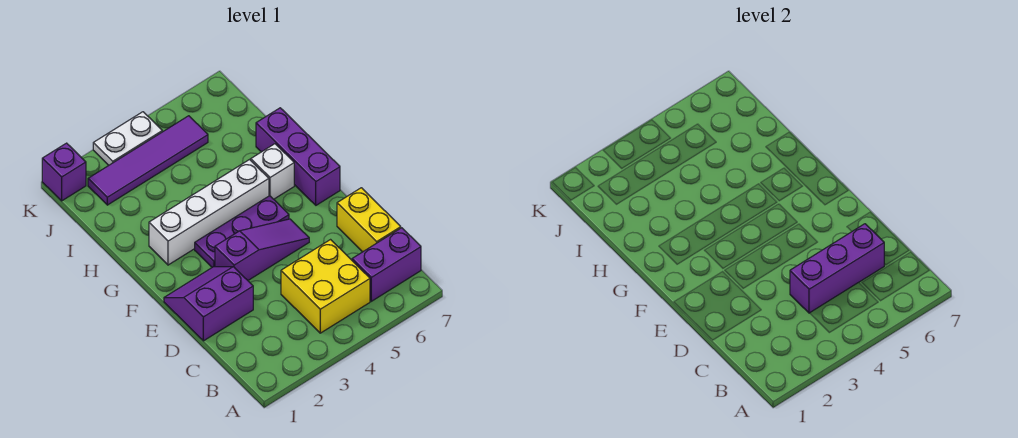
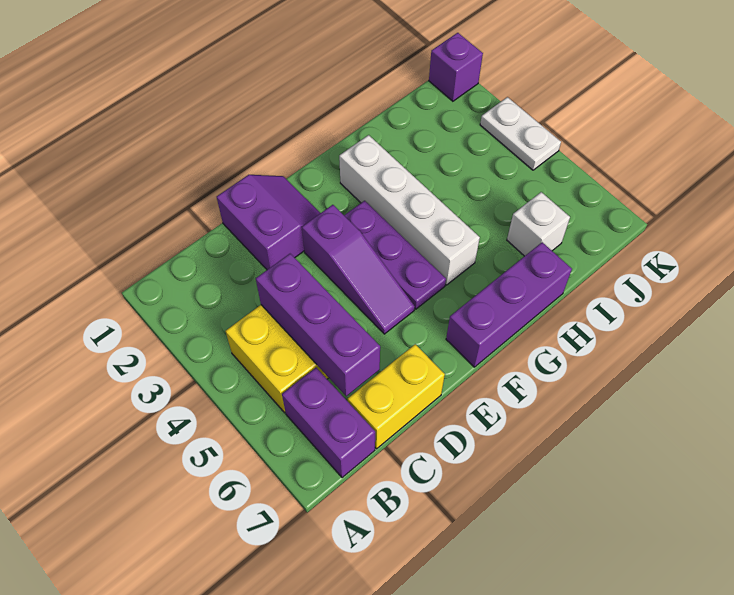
white 1x1 brick [251,144,294,199] -> white 1x1 brick moved to [507,192,570,256]
purple 1x4 tile [88,116,208,205] -> none

